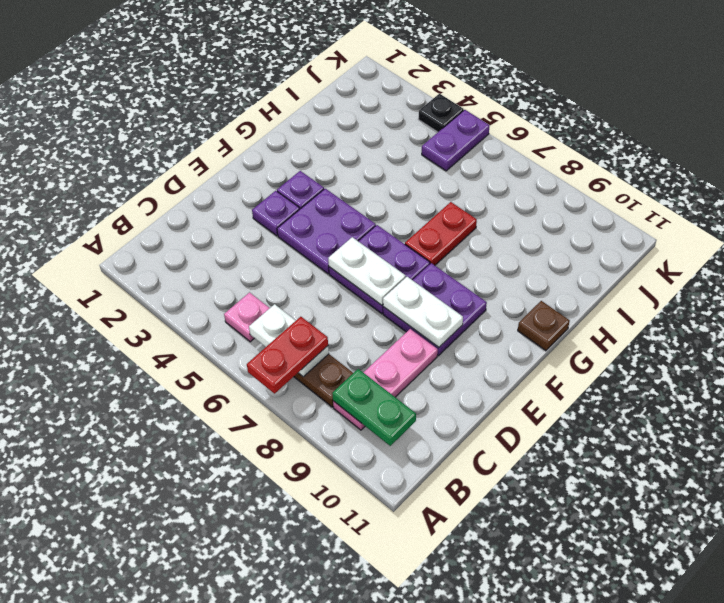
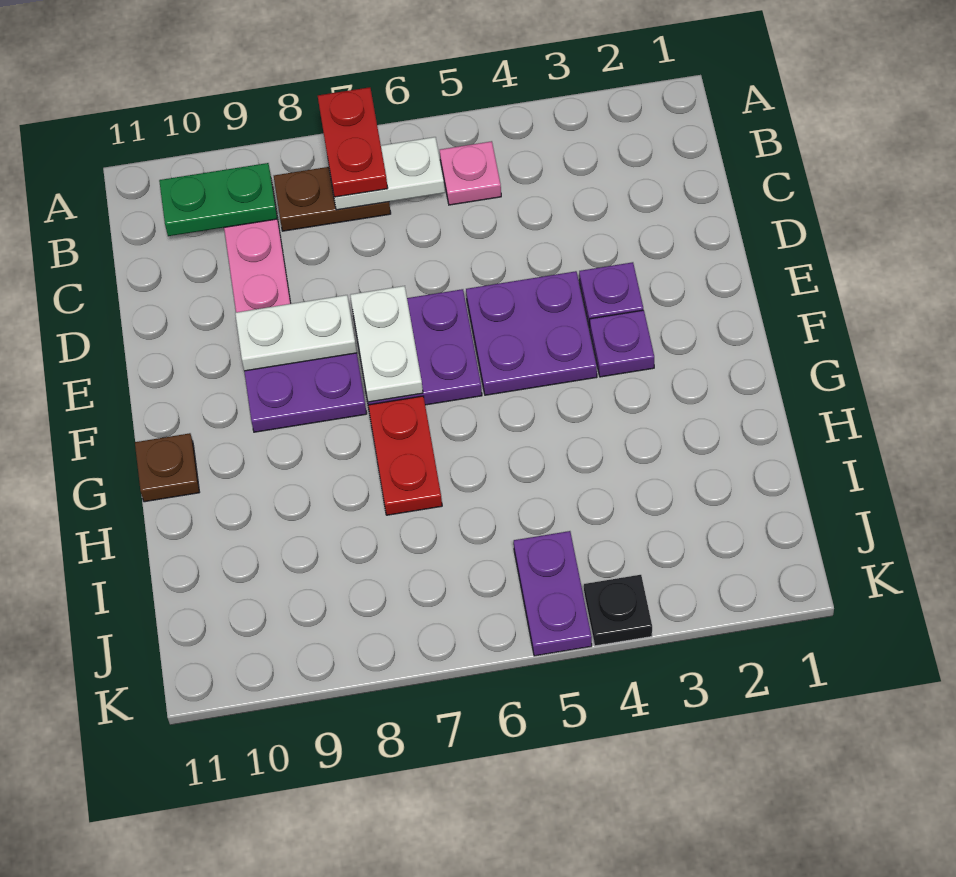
white 1x2 plate [328,237,406,305] -> white 1x2 plate turned to [350,286,423,402]

